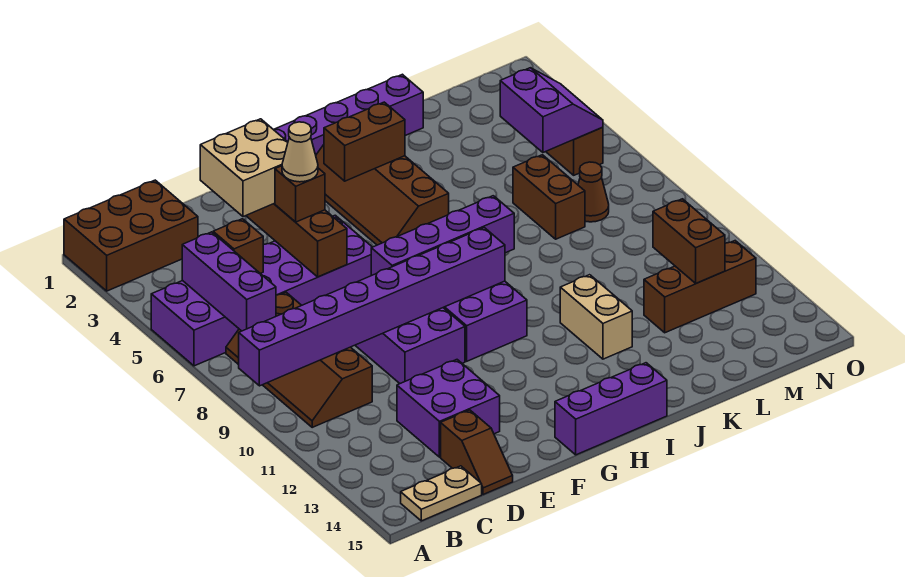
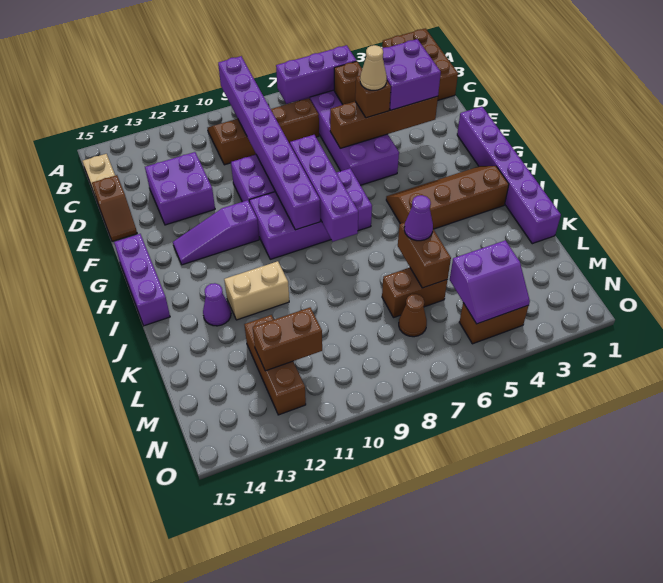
tan 2x2 brick [200,119,288,217] -> purple 2x2 brick [382,39,441,110]
brown 1x2 slope [441,410,513,495] -> brown 1x2 slope turned to [92,175,137,241]
none -> purple 1x3 slope [173,200,259,265]
brown 1x2 brick [324,102,405,181] -> brown 1x2 brick moved to [398,222,451,288]
none -> purple 1x1 cone [203,283,231,326]
none -> purple 1x1 cone [404,195,433,241]

